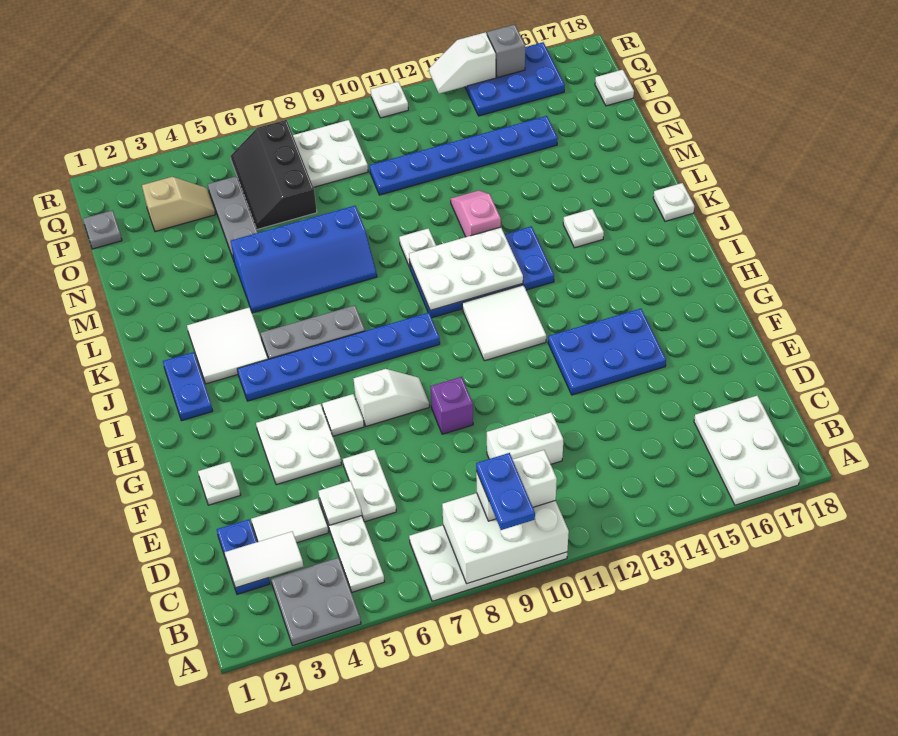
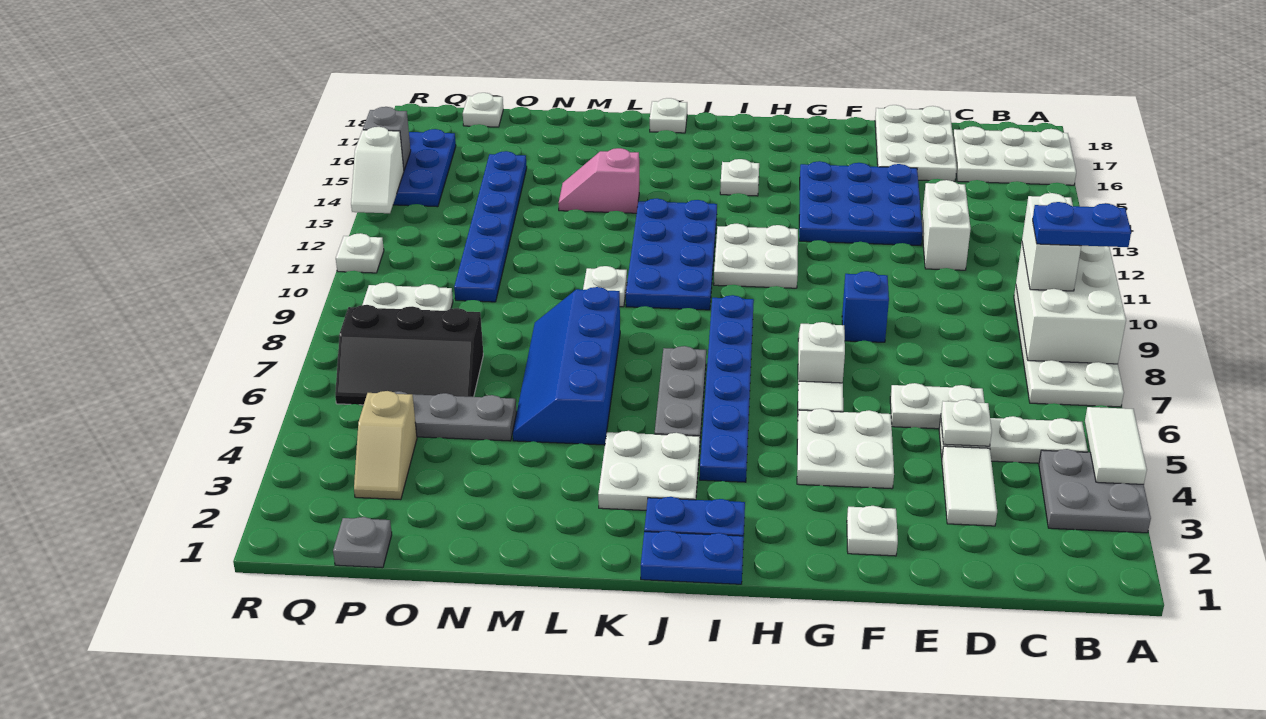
blue 1x2 plate [217,519,270,594] -> blue 1x2 plate moved to [641,531,744,584]
white 1x2 tile [225,532,303,588] -> white 1x2 tile moved to [1085,407,1147,484]
white 1x2 brick [487,412,563,464] -> white 1x2 brick moved to [922,180,971,270]
purple 1x1 brick [430,377,473,434] -> blue 1x1 brick [842,271,889,342]
blue 2x3 plate [548,309,666,395] -> blue 3x3 plate [799,161,923,245]
white 2x2 tile [462,285,546,361] -> white 2x2 plate [714,224,798,288]
white 2x2 tile [187,307,268,384] -> white 2x2 plate [598,431,700,510]
white 2x3 plate [409,227,523,310] -> white 2x3 plate moved to [875,105,957,181]
white 1x1 plate [563,209,604,248] -> white 1x1 plate moved to [720,159,759,196]
blue 2x4 slope [231,206,377,313] -> blue 2x4 slope turned to [513,287,620,445]
pink 1x2 slope [451,190,501,237] -> pink 1x2 slope moved to [559,148,639,213]
tan 1x2 slope [142,177,215,232] -> tan 1x2 slope turned to [354,391,417,500]

